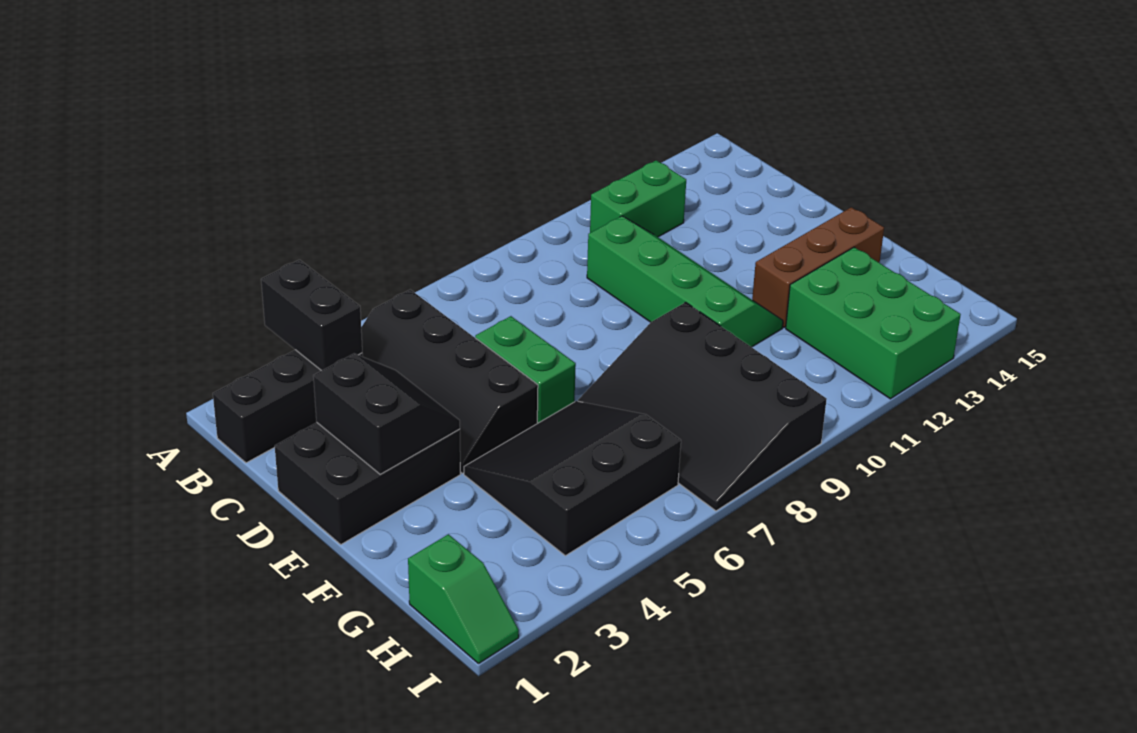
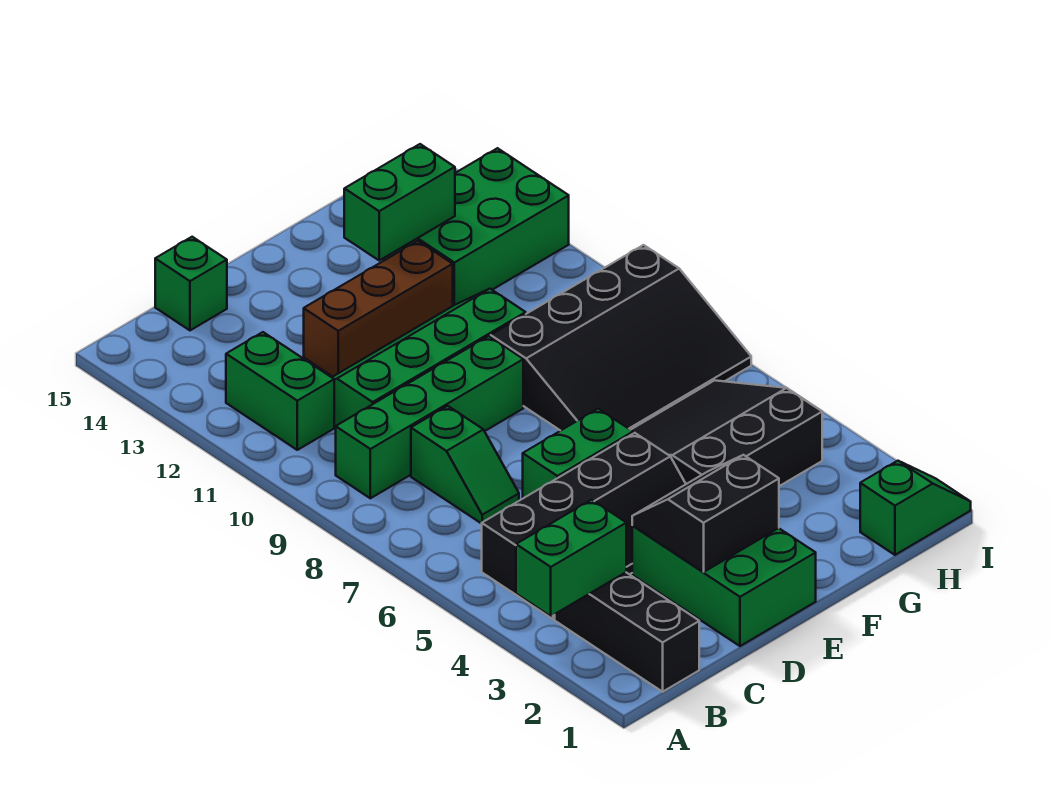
black 1x2 brick [261,260,362,371] -> green 1x2 brick [516,500,626,616]
none -> green 1x4 brick [336,336,523,498]
none -> green 1x2 slope [411,406,519,524]
none -> green 1x1 brick [155,237,227,330]
black 2x3 brick [275,423,460,544] -> green 2x3 brick [632,525,816,646]
black 3x3 slope [464,401,681,556] -> black 3x3 slope turned to [631,380,822,486]
brown 1x3 brick [752,207,884,328] -> brown 1x3 brick turned to [304,241,453,377]
none -> green 1x2 brick [344,144,455,260]

